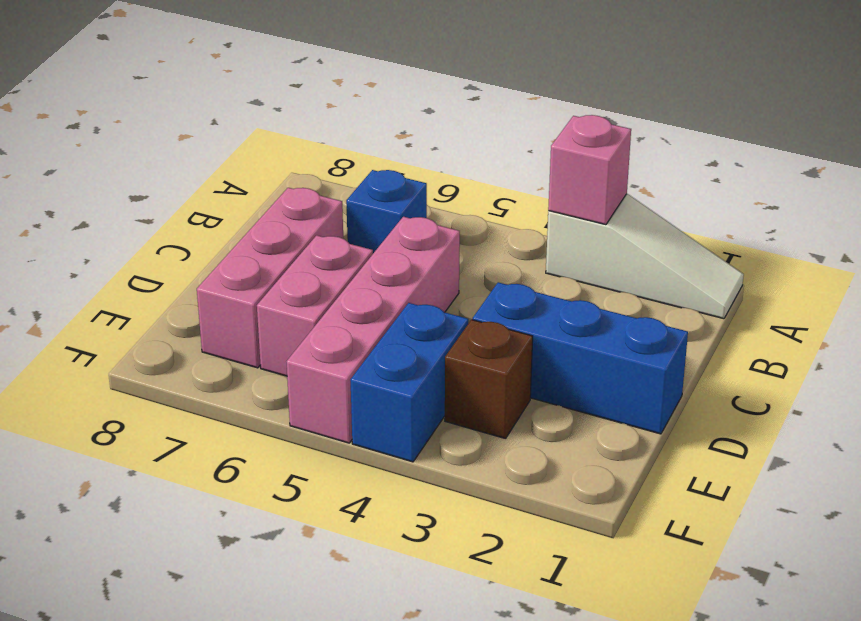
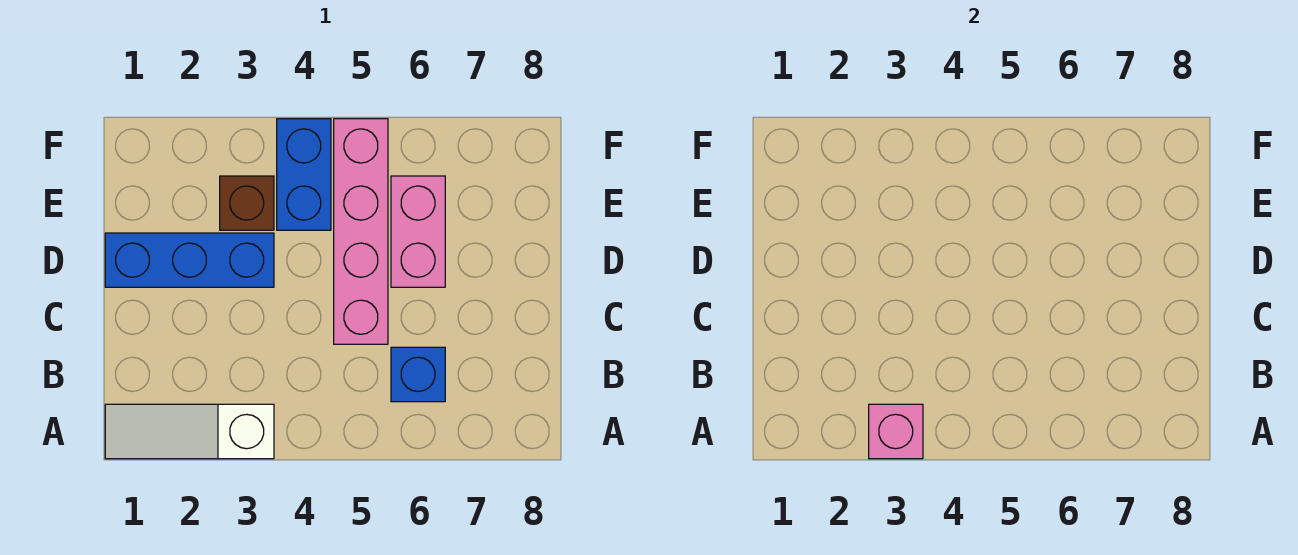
pink 1x3 brick [197,188,343,368] -> none

